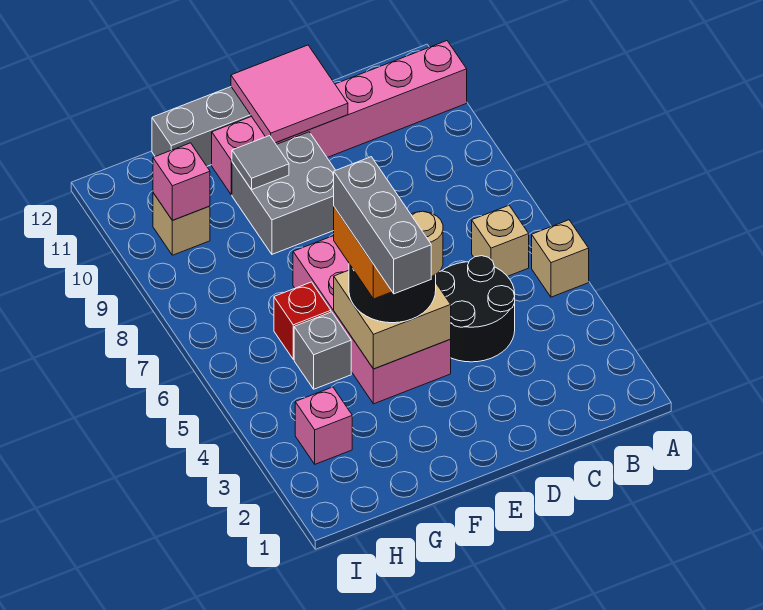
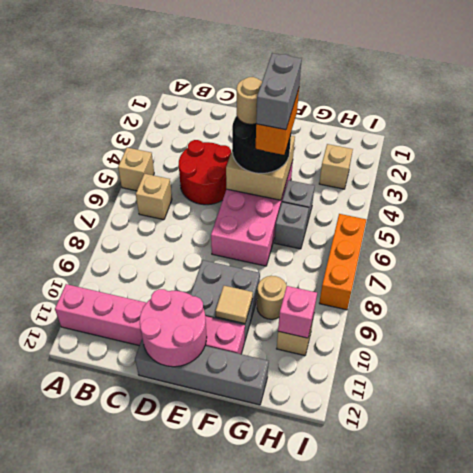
black 2x2 round brick [436,256,515,362] -> red 2x2 round brick [179,140,231,205]
pink 2x2 tile [231,45,348,143] -> pink 2x2 round brick [140,289,207,367]
grey 1x3 brick [334,157,431,294] -> grey 1x2 brick [256,53,302,130]
grey 1x1 tile [232,136,289,190] -> tan 1x1 tile [216,286,253,324]
red 1x1 brick [274,282,331,359] -> grey 1x1 brick [274,202,309,249]
none -> tan 1x1 round brick [257,276,287,319]
pink 1x1 brick [295,387,352,464] -> tan 1x1 brick [319,144,353,189]
none -> orange 1x3 brick [319,214,366,310]

